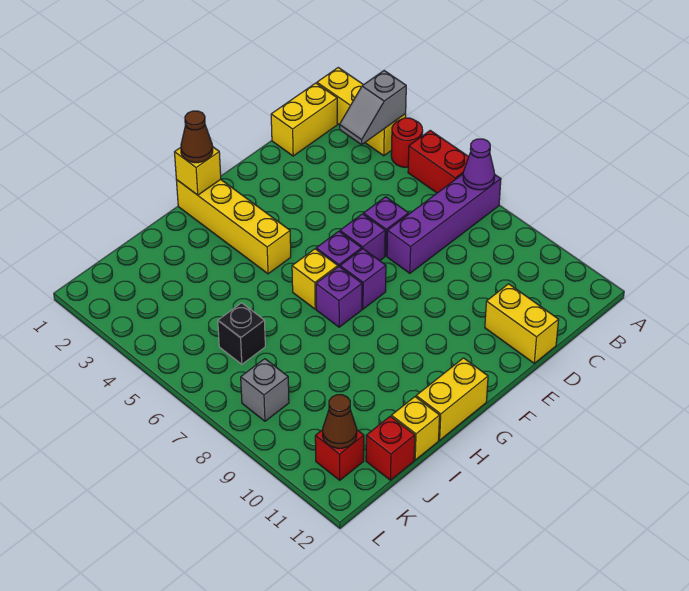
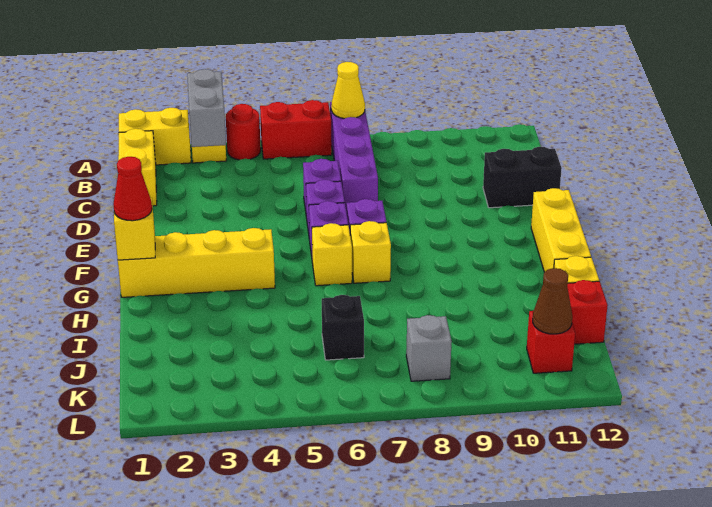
grey 1x2 slope [340,71,406,145] -> grey 1x2 brick [187,69,226,147]
purple 1x1 cone [463,139,495,190] -> yellow 1x1 cone [331,62,365,119]
yellow 1x2 brick [485,284,559,363] -> black 1x2 brick [483,147,562,208]
brown 1x1 cone [181,111,213,163] -> red 1x1 cone [113,157,152,221]
purple 1x1 brick [316,267,362,327] -> yellow 1x1 brick [350,221,391,283]
yellow 1x2 brick [416,358,488,440] -> yellow 1x3 brick [531,188,591,272]

